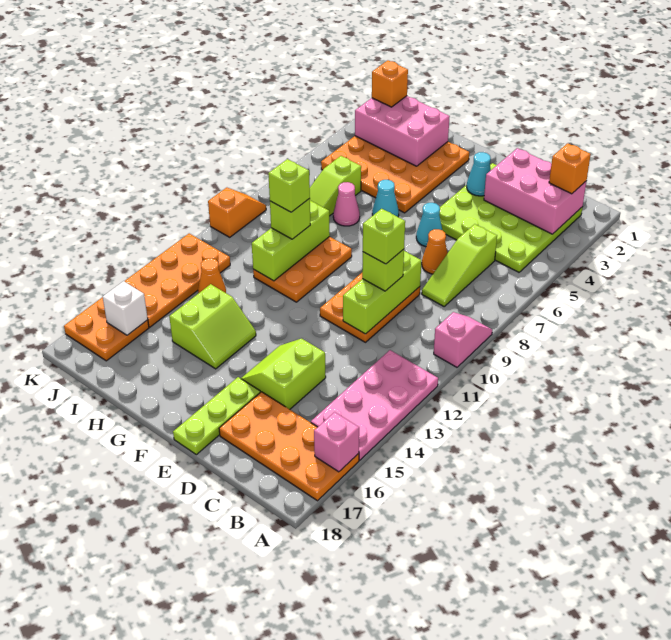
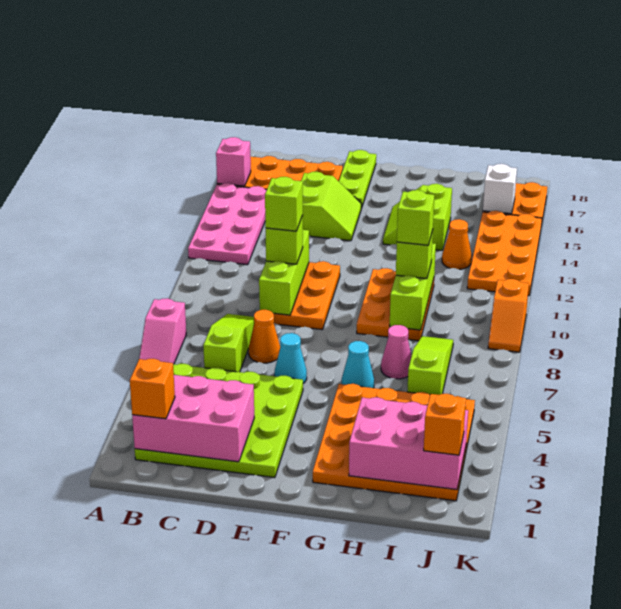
pink 1x2 slope [434,312,492,367] -> pink 1x2 slope moved to [139,298,186,364]
cyan 1x1 cone [467,152,491,196] -> none

